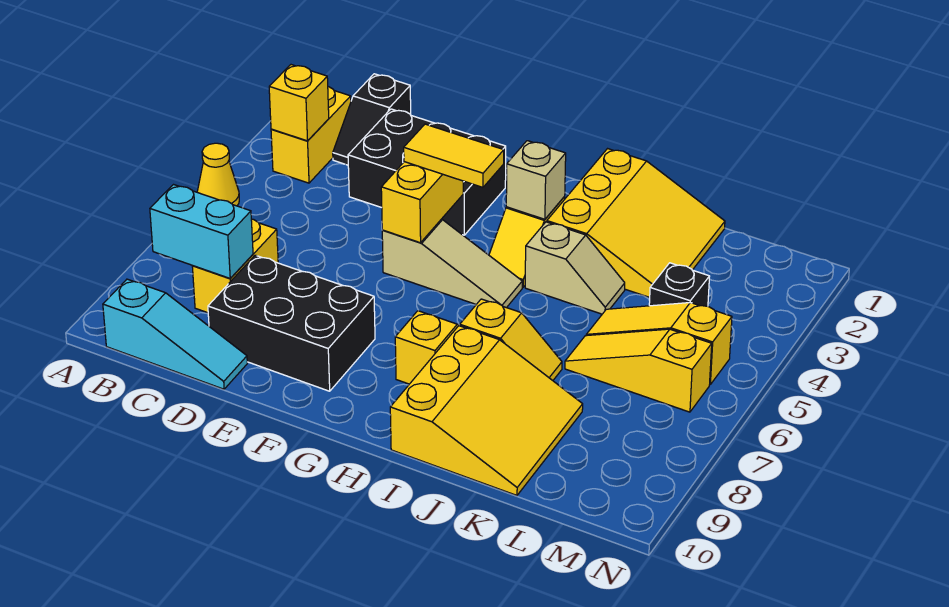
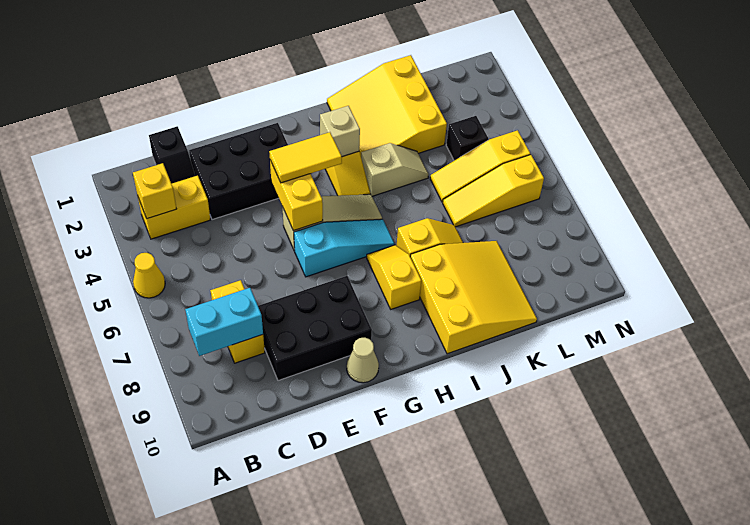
yellow 1x2 brick [271,87,351,183] -> yellow 1x2 brick turned to [138,176,210,239]
cyan 1x3 slope [103,279,247,389] -> cyan 1x3 slope moved to [294,219,395,277]
none -> tan 1x1 cone [347,338,379,383]
yellow 3x3 slope [547,149,725,297] -> yellow 3x3 slope turned to [327,55,447,155]

